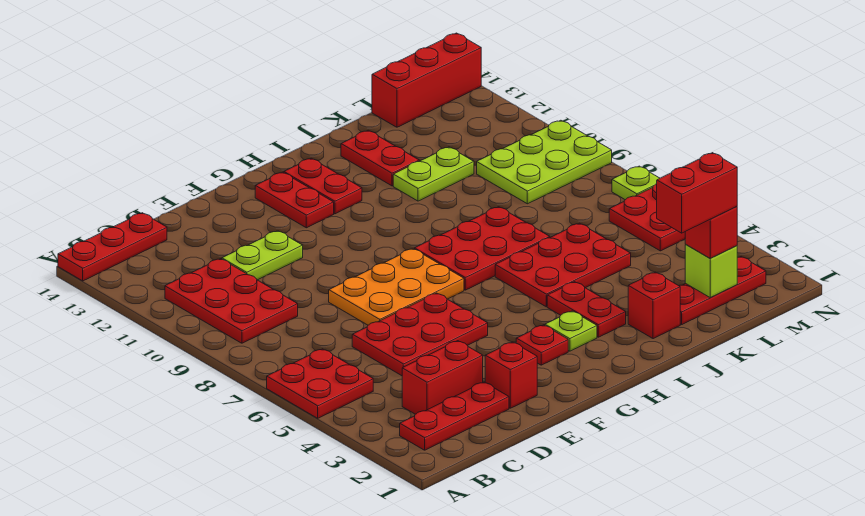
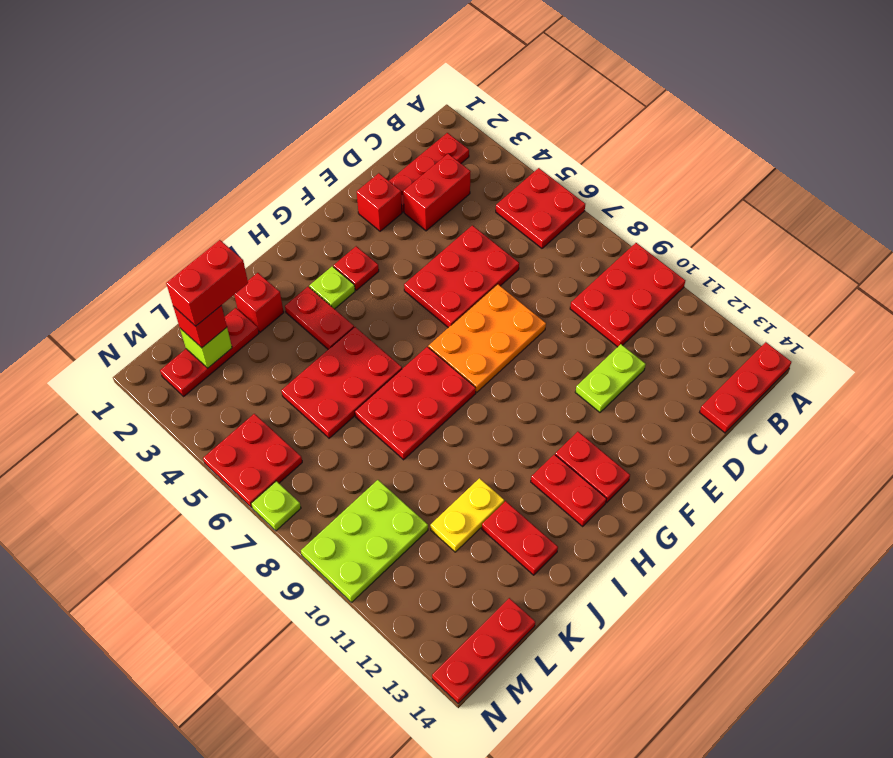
red 2x3 plate [165,259,298,343] -> red 2x3 plate turned to [570,243,686,347]
lime 1x2 plate [393,147,474,201] -> yellow 1x2 plate [430,478,504,552]
red 1x3 brick [372,33,481,127] -> red 1x3 plate [432,598,535,703]

